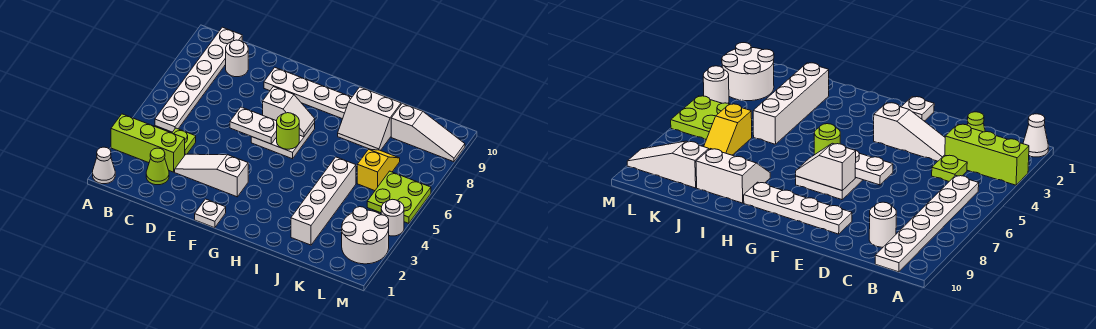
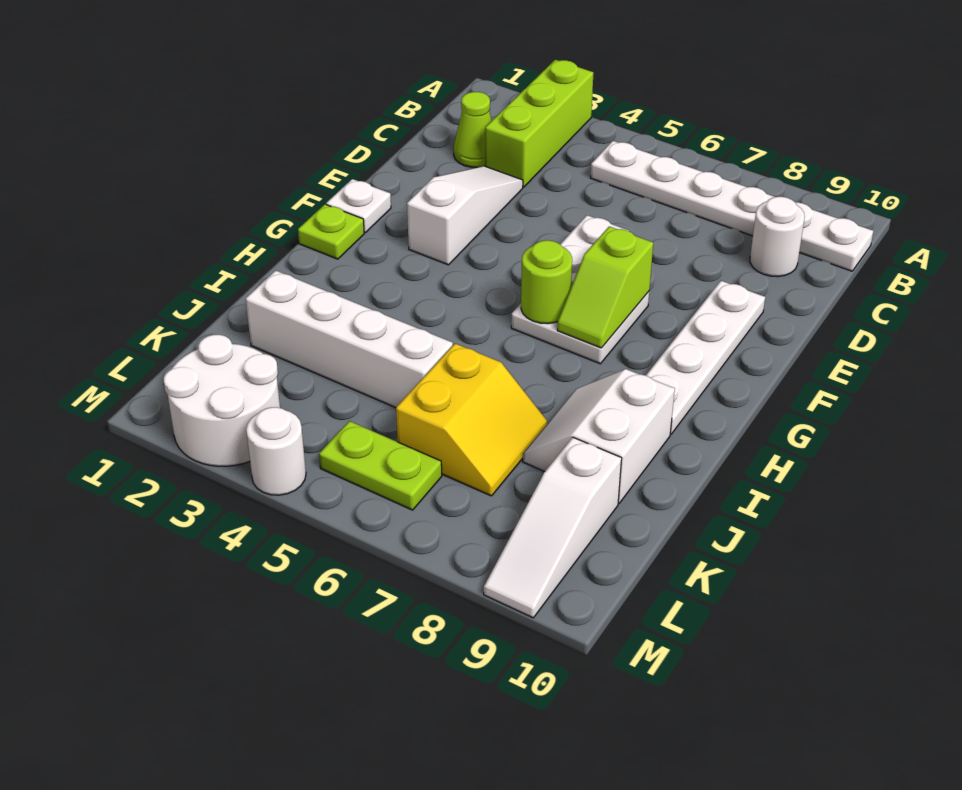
white 1x1 cone [93,147,115,184] -> none
lime 1x1 plate [172,128,196,155] -> lime 1x1 plate moved to [298,204,364,259]
white 1x2 slope [263,87,315,137] -> lime 1x2 slope [557,226,653,348]
yellow 1x2 slope [357,149,400,191] -> yellow 2x2 slope [396,344,547,496]
lime 2x2 plate [367,171,431,224] -> lime 1x2 plate [319,421,442,510]

